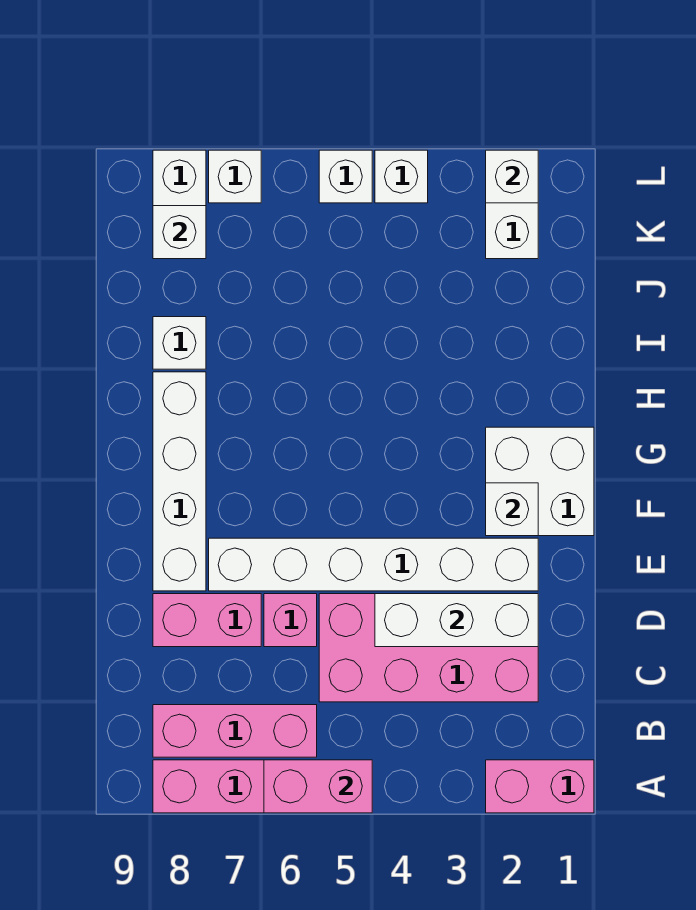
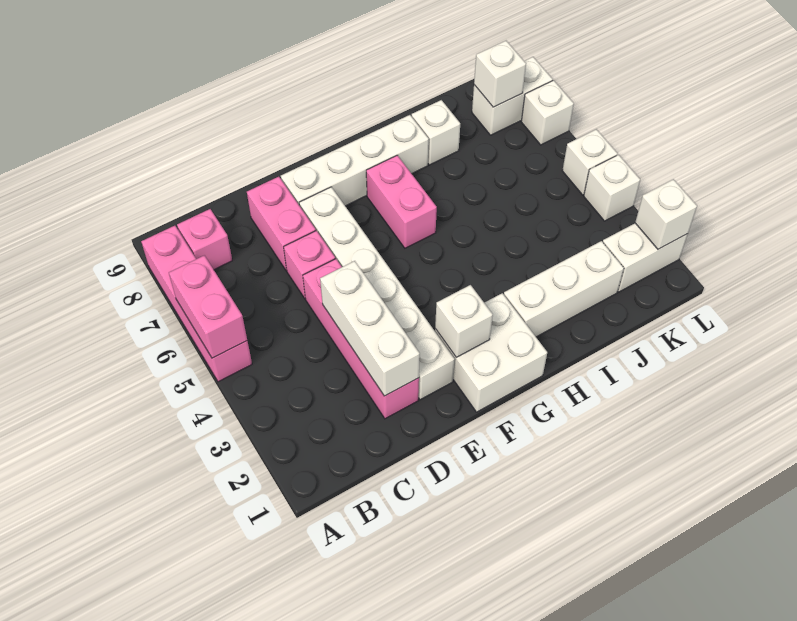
pink 1x2 brick [486,760,594,813] -> pink 1x2 brick moved to [366,155,437,248]
pink 1x3 brick [153,705,317,757] -> pink 1x1 brick [177,209,232,270]
pink 2x4 brick [319,594,538,702] -> pink 1x4 brick [303,259,419,419]
none -> white 1x3 brick [504,241,624,337]

